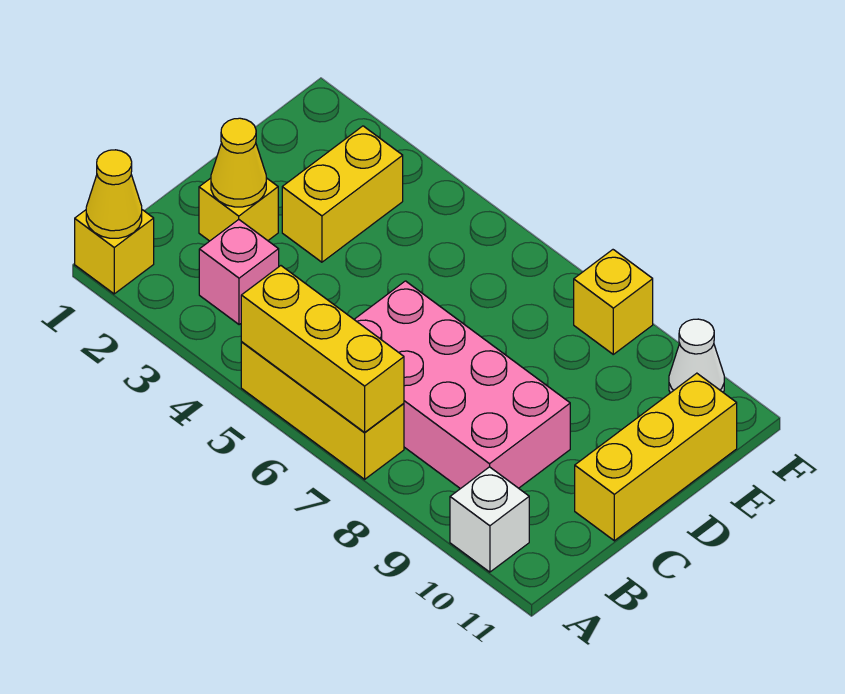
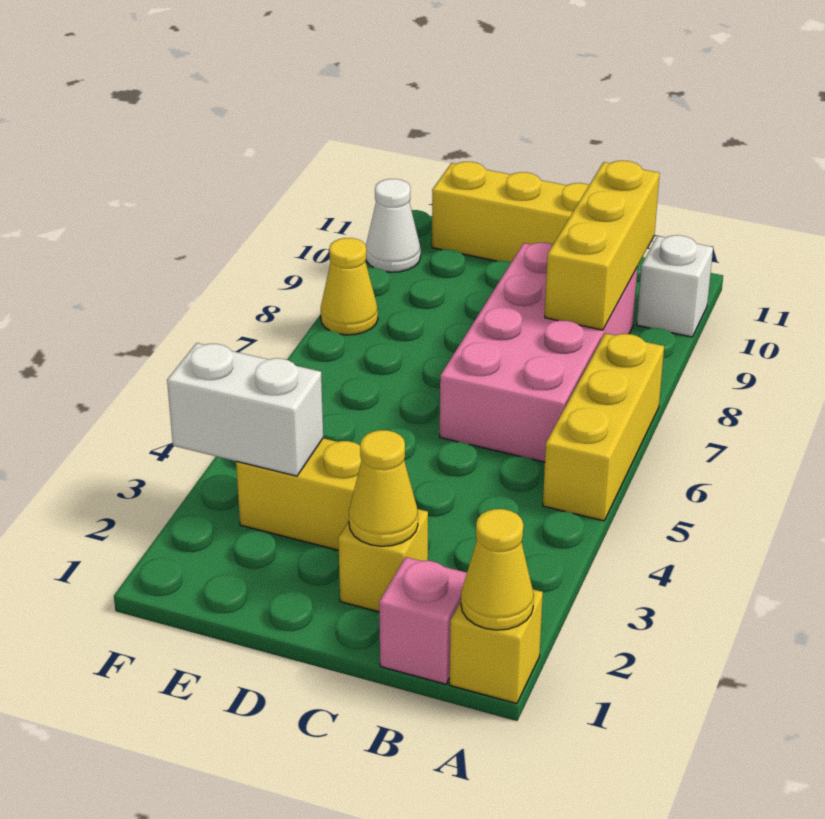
yellow 1x3 brick [241,266,404,433] -> yellow 1x3 brick moved to [545,161,660,330]
pink 1x1 brick [199,220,279,325] -> pink 1x1 brick moved to [379,557,467,684]
none -> white 1x2 brick [167,343,323,476]
yellow 1x1 brick [574,250,653,354] -> yellow 1x1 cone [321,238,378,335]

